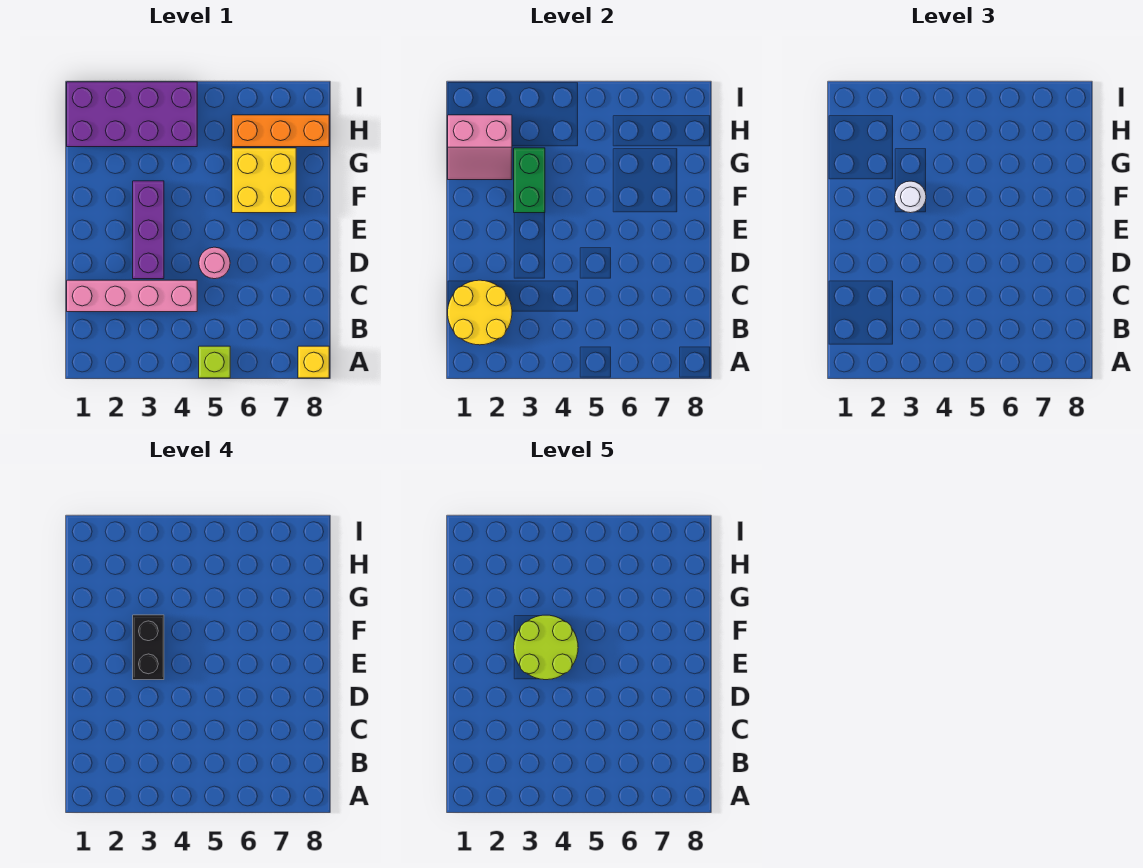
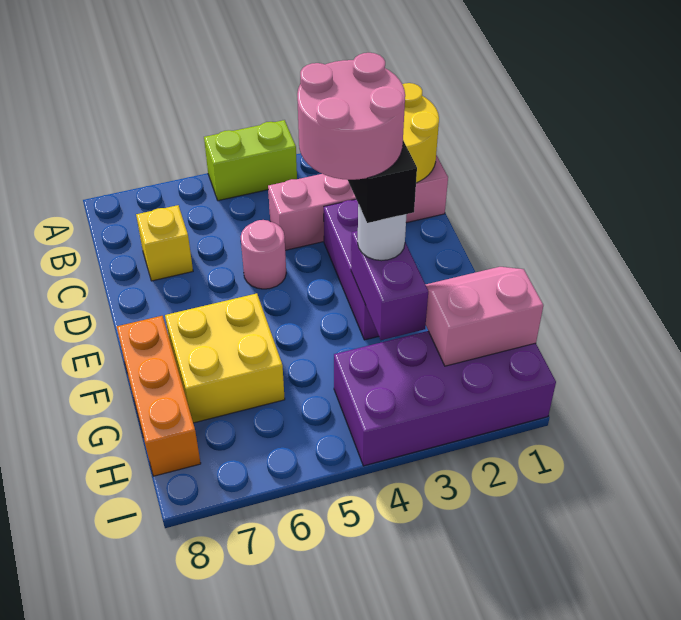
lime 1x1 brick [199,346,230,378] -> lime 1x2 brick [204,120,297,201]
yellow 1x1 brick [298,346,329,378] -> yellow 1x1 brick moved to [136,205,193,281]
lime 2x2 round brick [514,615,578,680] -> pink 2x2 round brick [297,53,405,180]
green 1x2 brick [514,148,545,213] -> purple 1x2 brick [351,231,428,340]
orange 1x3 brick [232,115,329,147] -> orange 1x3 brick turned to [117,316,201,476]

